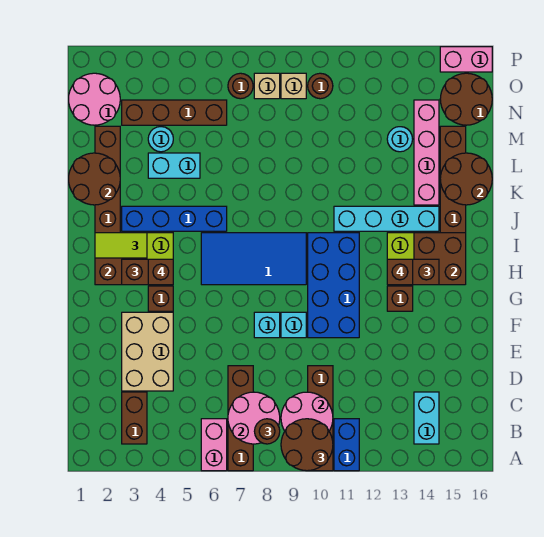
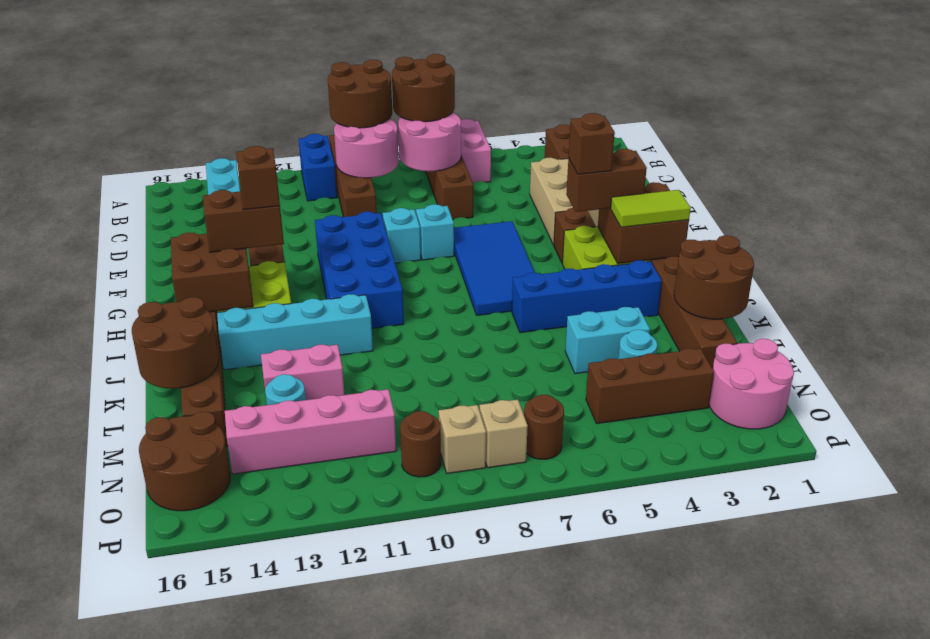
brown 1x1 round brick [254,419,280,444] -> brown 2x2 round brick [392,54,455,122]
blue 2x4 tile [201,233,306,285] -> blue 2x4 tile turned to [454,221,535,315]
pink 1x4 brick [414,100,439,205] -> pink 1x4 brick turned to [225,389,396,474]
brown 1x4 brick [122,100,227,125] -> brown 1x3 brick [586,348,714,424]
pink 1x2 brick [440,47,492,72] -> pink 1x2 brick moved to [261,345,345,400]

